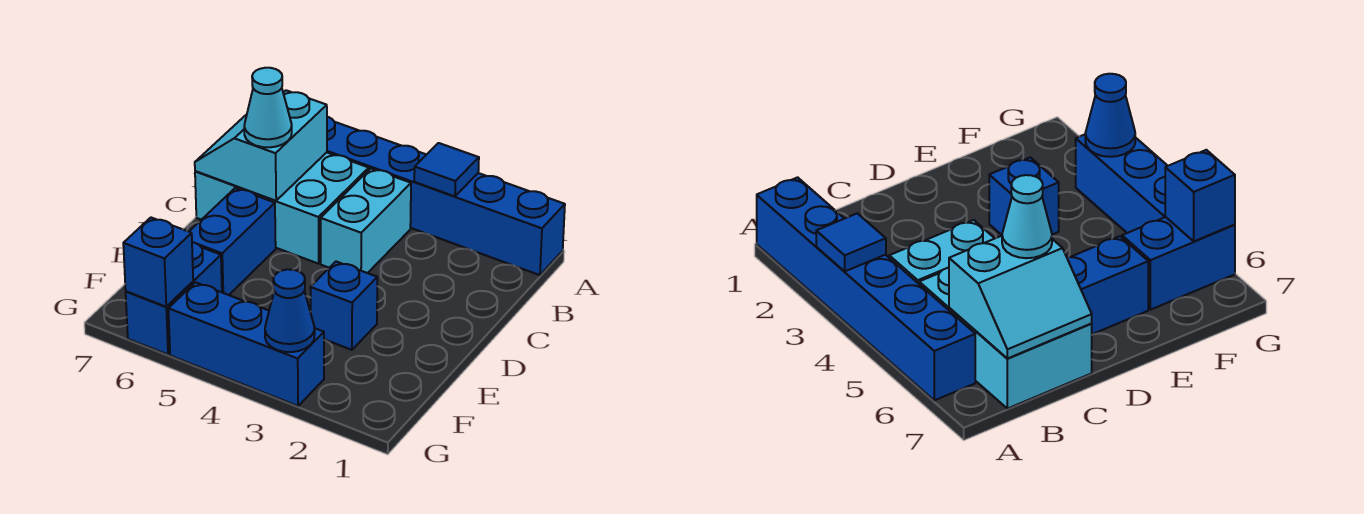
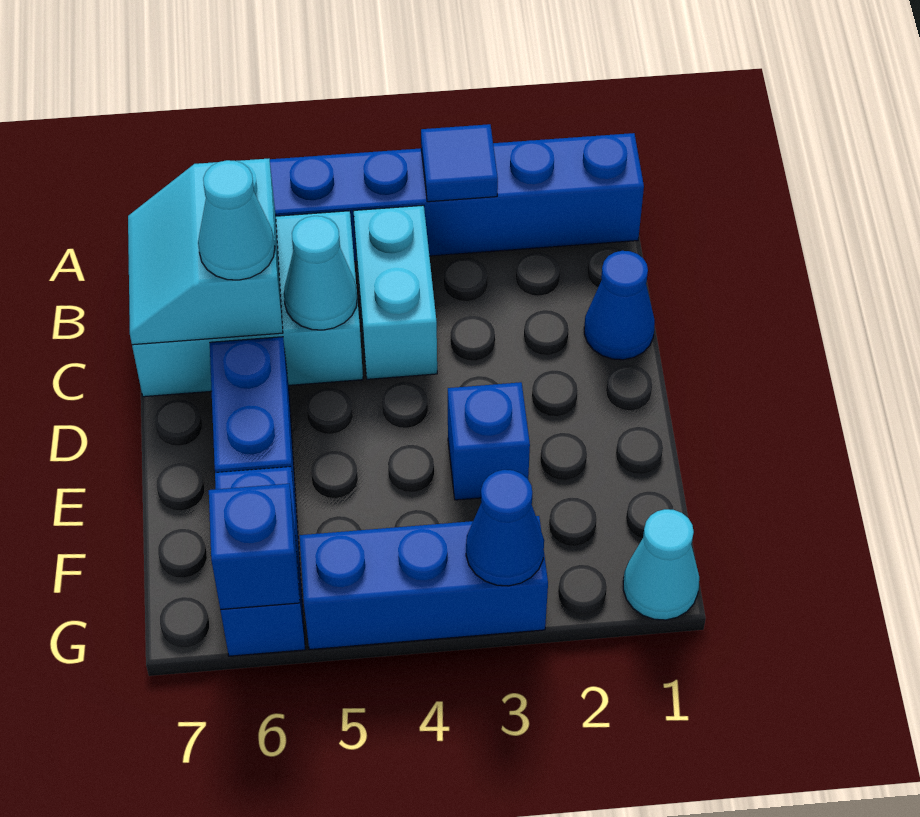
none -> blue 1x1 cone [584,251,655,360]
none -> cyan 1x1 cone [284,216,357,330]
none -> cyan 1x1 cone [623,509,699,620]

